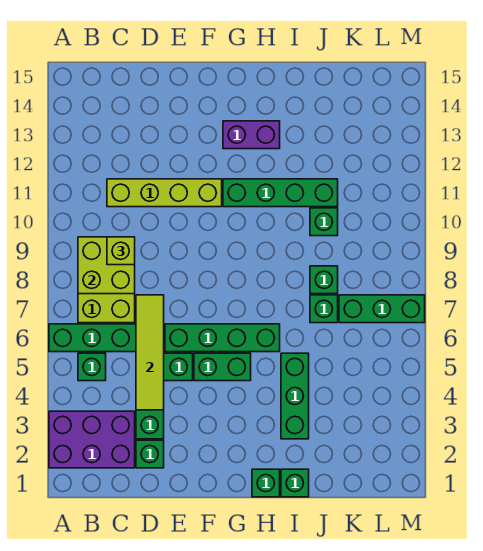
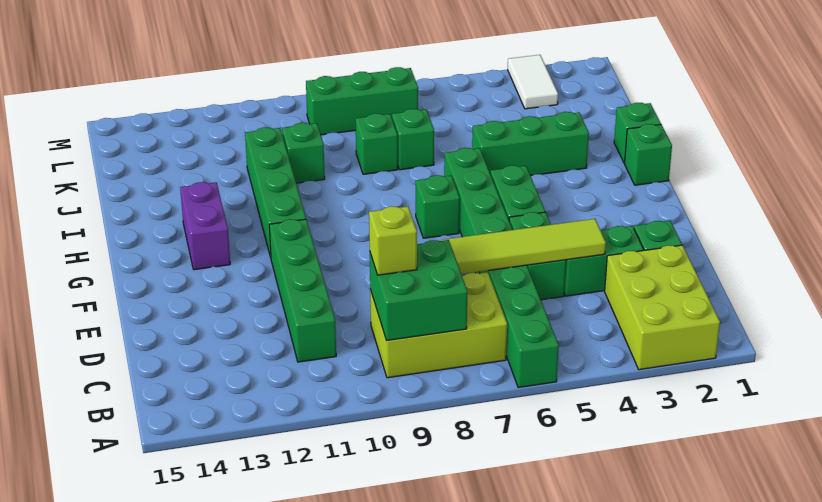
purple 2x3 brick [49,411,135,468] -> lime 2x3 brick [605,245,720,370]
green 1x1 brick [78,353,106,381] -> green 1x1 brick moved to [416,175,460,238]
lime 2x2 brick [78,237,135,294] -> green 2x2 brick [370,240,467,341]
lime 1x4 brick [107,179,222,207] -> green 1x4 brick [269,219,336,362]
green 1x3 brick [339,295,425,323] -> green 1x3 brick turned to [306,67,418,135]
none -> white 1x2 tile [508,55,558,109]

